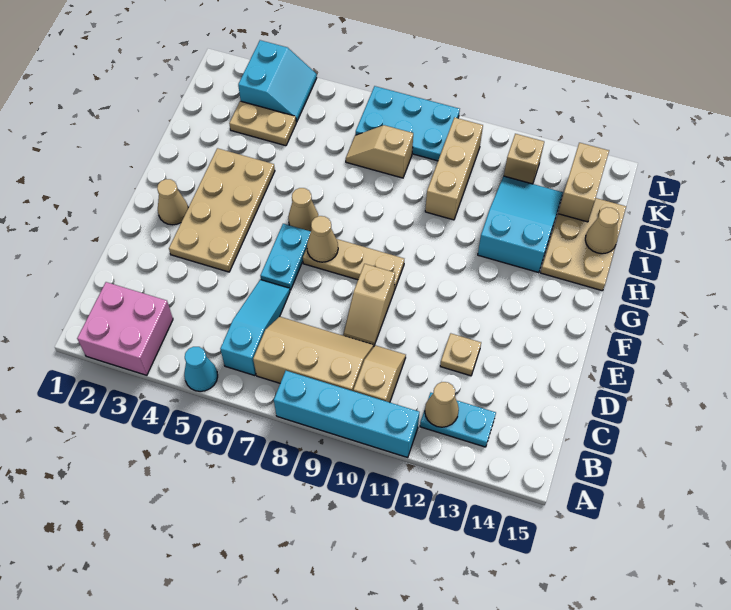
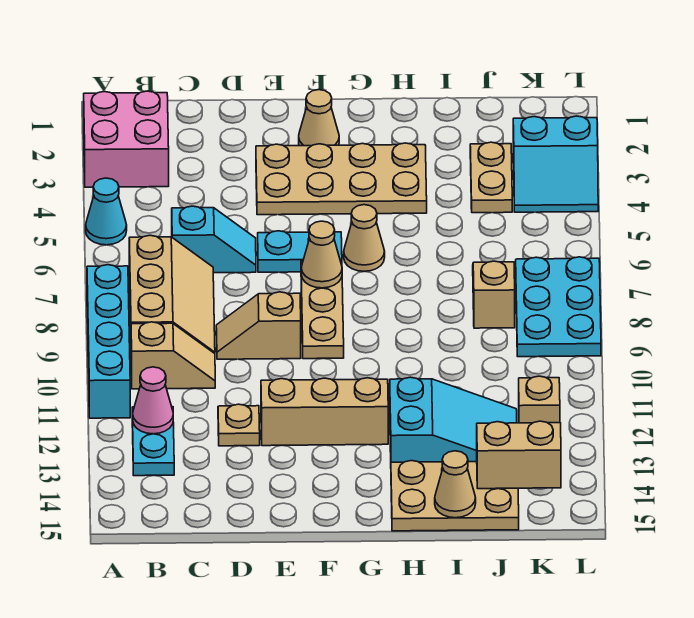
cyan 1x3 slope [220,280,290,376] -> cyan 1x2 slope [172,206,256,273]
tan 1x1 cone [425,382,459,427] -> pink 1x1 cone [132,367,173,434]
tan 1x3 brick [425,118,483,220] -> tan 1x3 brick moved to [261,378,388,446]

